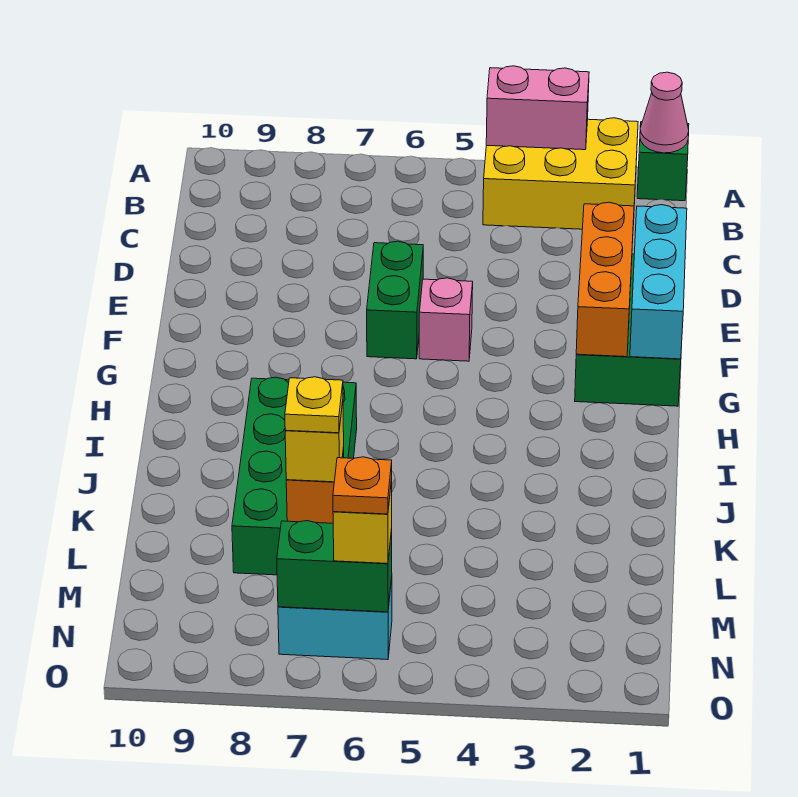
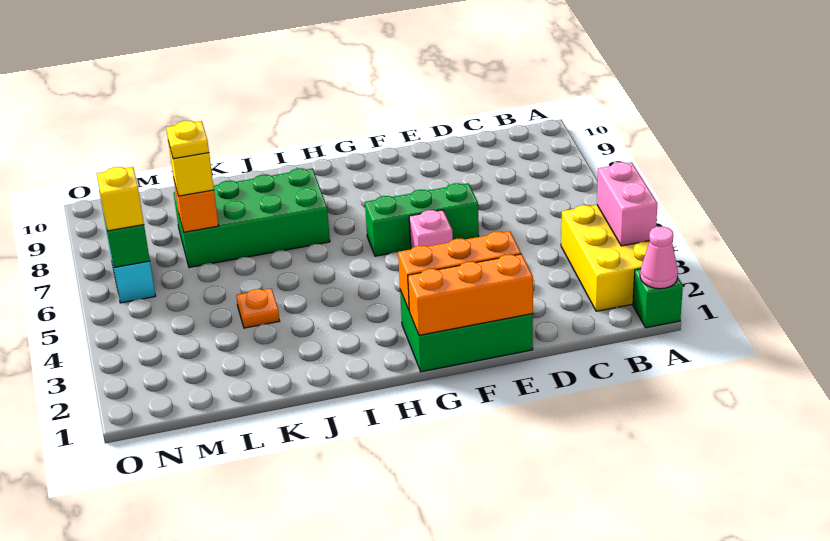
cyan 1x3 brick [630,205,687,359] -> orange 1x3 brick [408,254,533,335]
green 1x2 brick [367,241,423,359] -> green 1x3 brick [365,183,479,256]
orange 1x1 plate [333,457,392,514] -> orange 1x1 plate moved to [236,288,279,328]

